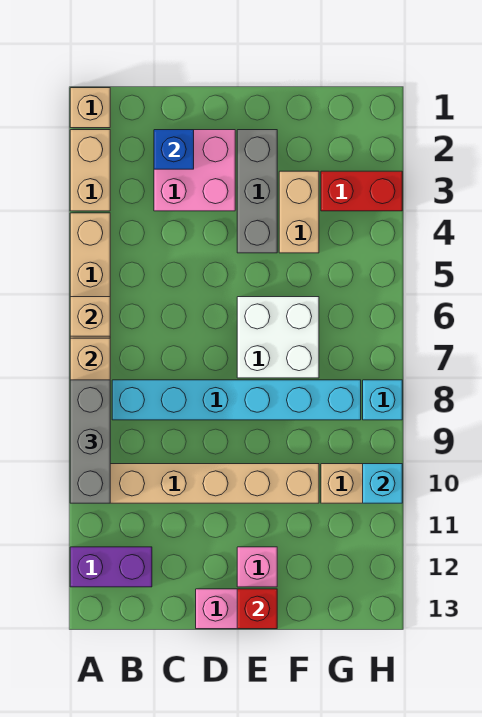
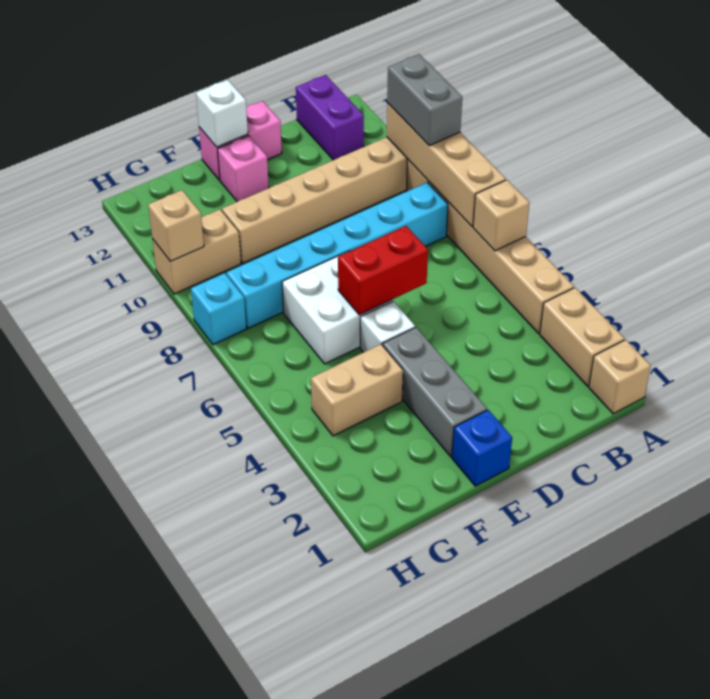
grey 1x3 brick [70,380,110,503] -> grey 1x2 brick [387,54,462,146]
purple 1x2 brick [70,547,152,587] -> purple 1x2 brick turned to [296,75,364,160]
pink 2x2 brick [154,130,235,211] -> none
blue 1x1 brick [154,130,194,169] -> blue 1x1 brick moved to [452,410,512,486]
none -> white 1x1 brick [360,301,415,352]
red 1x1 brick [237,589,277,629] -> white 1x1 brick [196,80,248,147]
tan 1x2 brick [279,171,319,253] -> tan 1x2 brick turned to [311,344,403,436]
red 1x2 brick [321,171,402,211] -> red 1x2 brick moved to [338,226,428,315]
cyan 1x1 brick [363,464,402,503] -> tan 1x1 brick [148,190,204,261]

